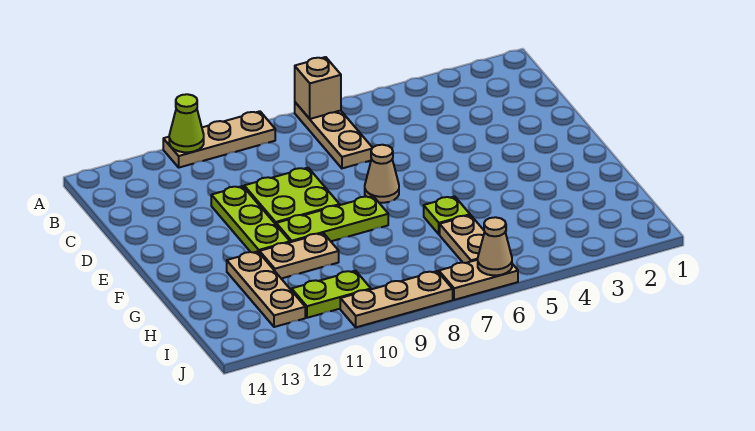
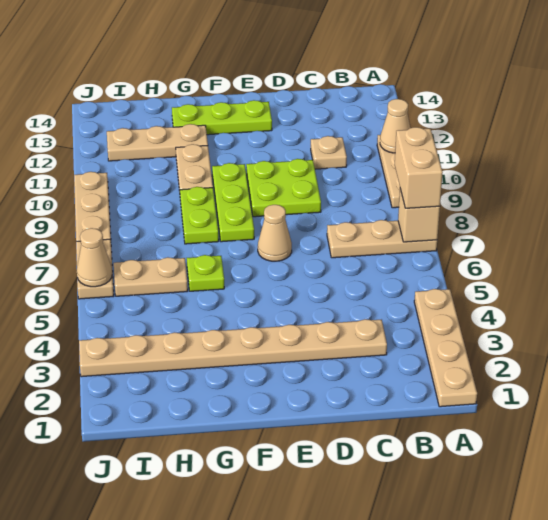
none -> tan 1x4 plate [414,289,477,407]
none -> tan 1x2 brick [395,127,443,208]
lime 1x1 cone [169,94,204,152] -> tan 1x1 cone [380,99,410,153]
none -> tan 1x8 plate [79,319,387,377]
none -> tan 1x1 plate [311,136,347,169]
lime 1x3 plate [211,186,290,253] -> lime 1x3 plate moved to [172,100,272,135]
lime 1x2 plate [291,271,371,318] -> lime 1x2 plate moved to [180,187,219,244]

